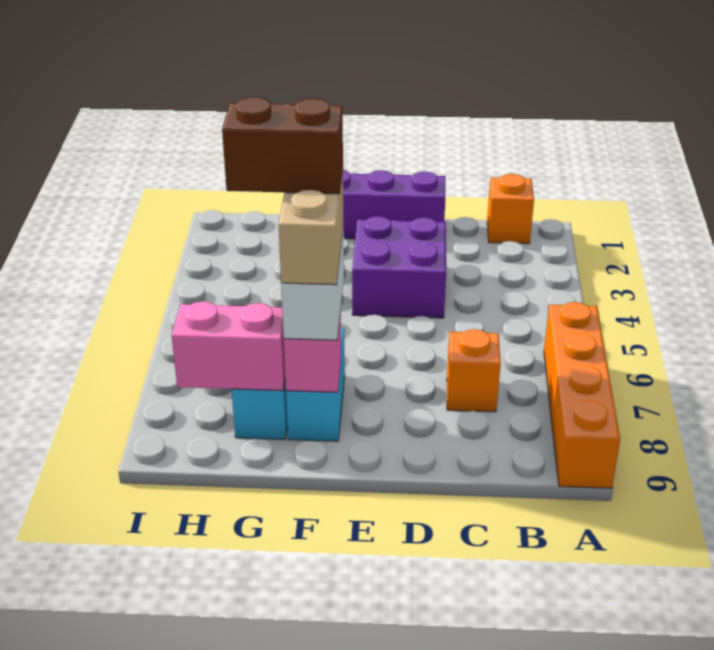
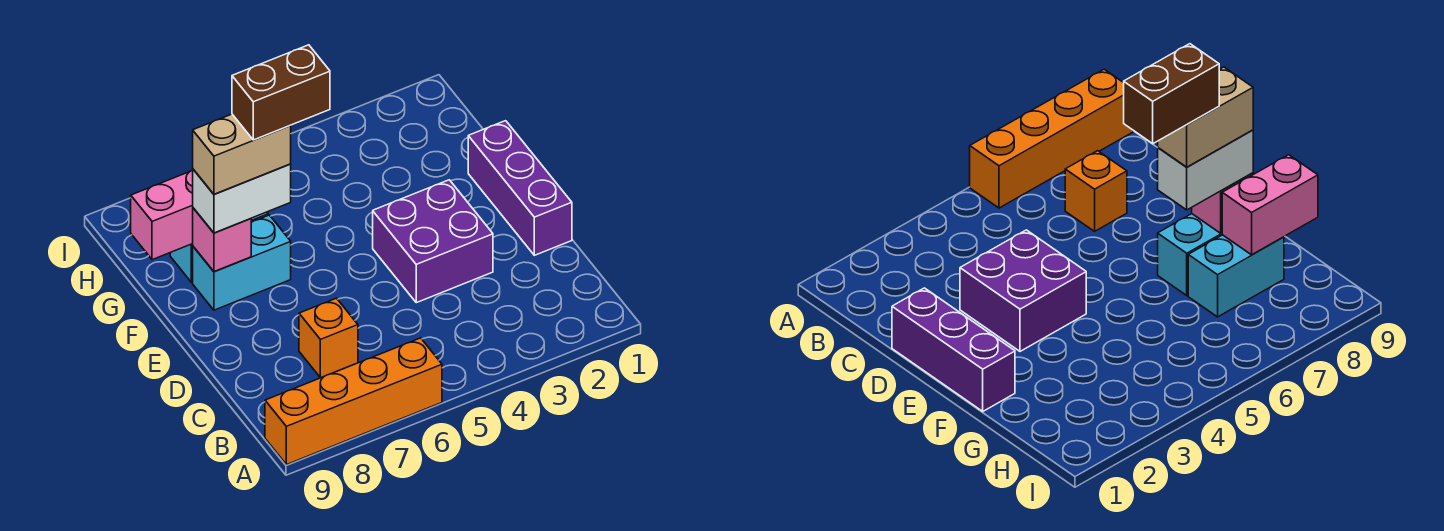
orange 1x1 brick [487,174,534,244] -> none
brown 1x2 brick [222,97,343,194] -> brown 1x2 brick turned to [232,45,330,140]
pink 1x2 brick [172,301,285,391] -> pink 1x2 brick turned to [131,170,193,260]

